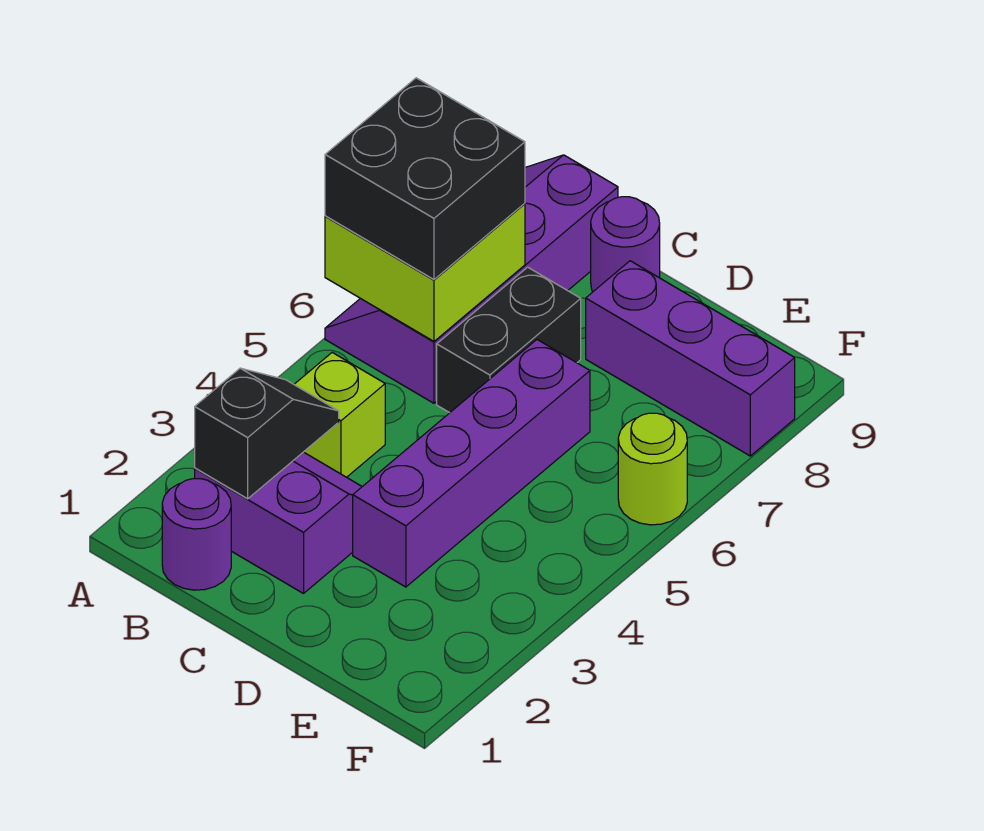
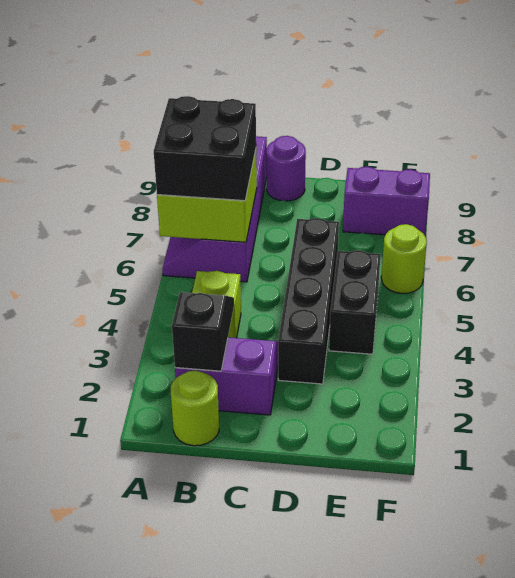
purple 1x1 round brick [162,479,231,590] -> lime 1x1 round brick [171,371,219,446]
black 1x2 brick [437,267,581,413] -> black 1x2 brick moved to [329,250,381,354]
purple 1x4 brick [353,340,590,587] -> black 1x4 brick [278,218,339,384]
purple 1x3 brick [586,261,795,456] -> purple 1x2 brick [343,167,430,235]

